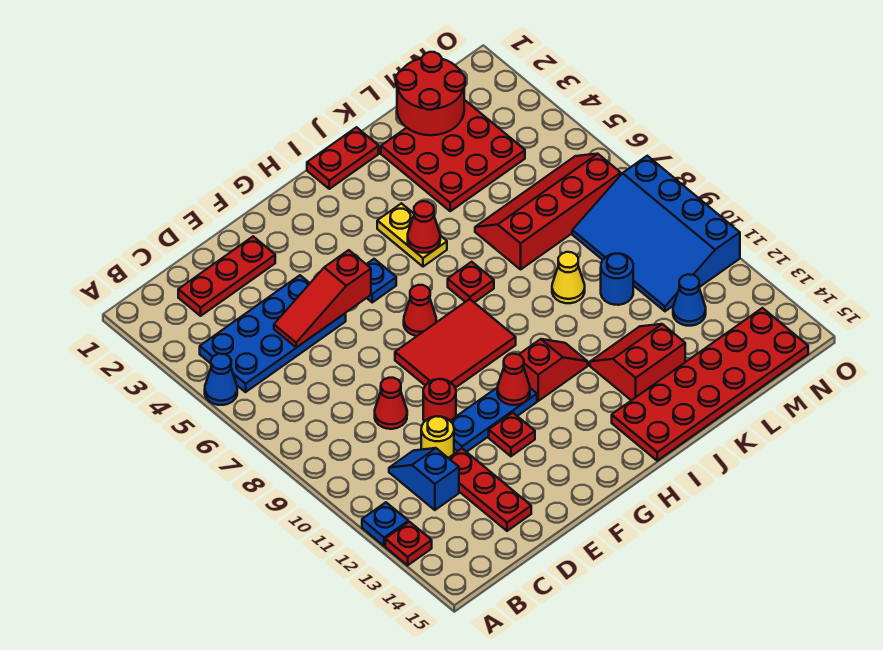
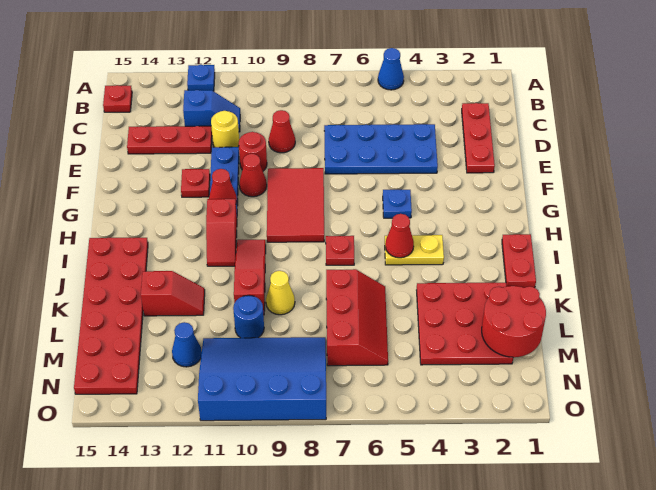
red 1x1 plate [385,522,432,565] -> red 1x1 plate moved to [103,85,132,112]
blue 2x4 plate [200,275,346,392] -> blue 2x4 plate turned to [324,124,438,174]
red 1x3 slope [274,250,371,348] -> red 1x3 slope moved to [234,240,266,315]
red 1x1 cone [404,285,436,336] -> red 1x1 cone moved to [239,154,267,197]
red 2x2 slope [590,324,685,400] -> red 1x2 slope [141,271,205,316]
red 2x4 slope [475,154,621,269] -> red 2x3 slope [326,269,388,366]

